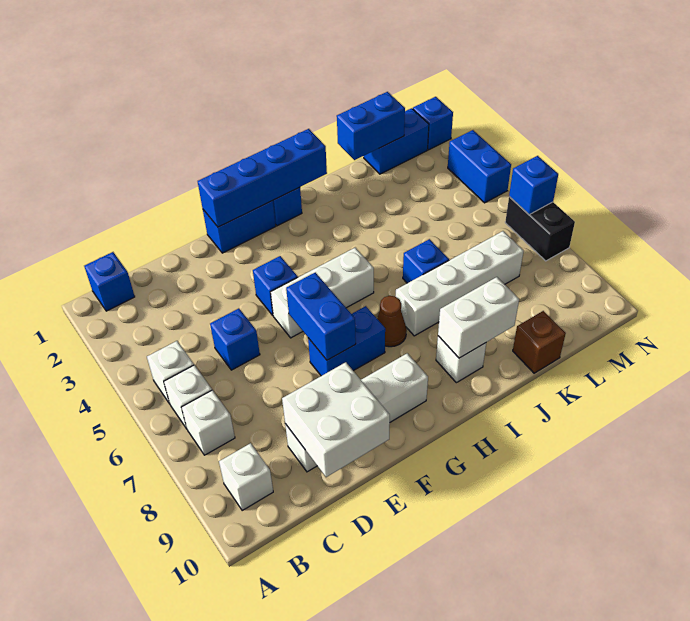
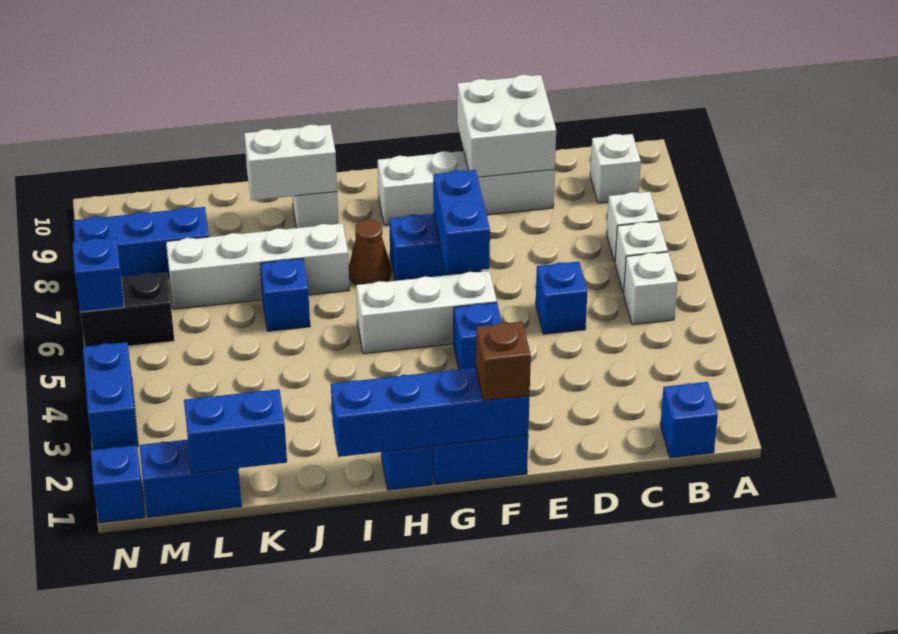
brown 1x1 brick [513,311,566,373] -> brown 1x1 brick moved to [476,322,531,401]
none -> blue 1x3 brick [73,207,209,278]
black 1x2 brick [505,197,575,261] -> black 1x2 brick turned to [80,273,174,347]

